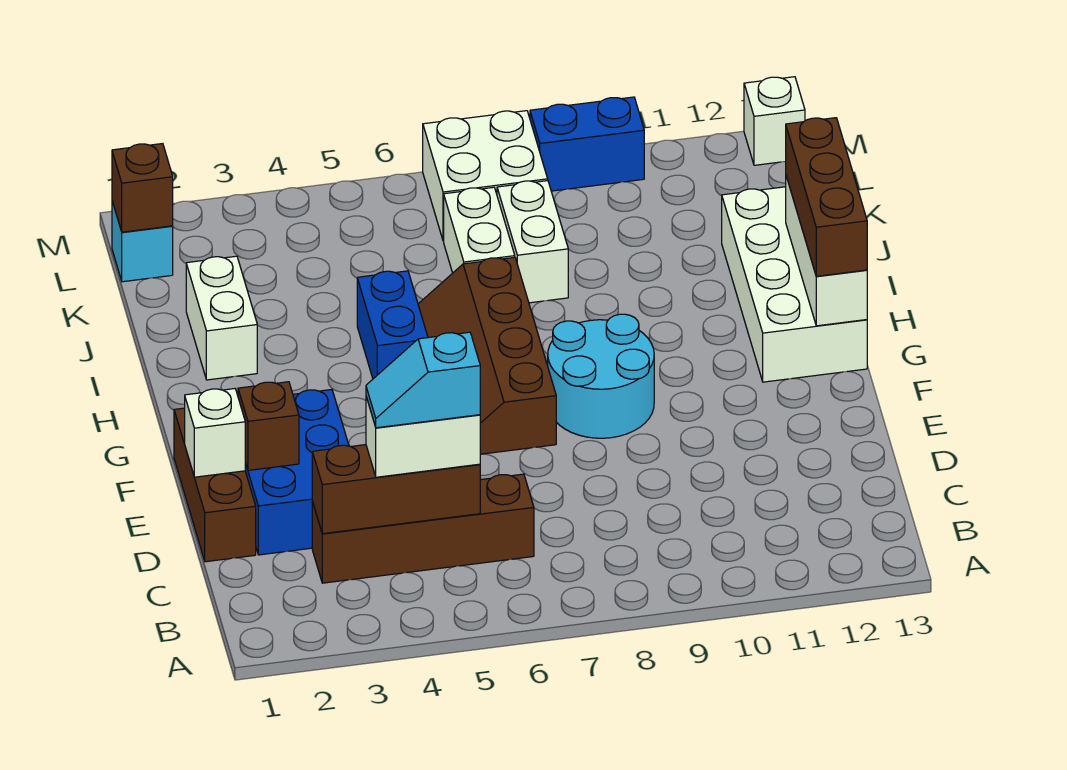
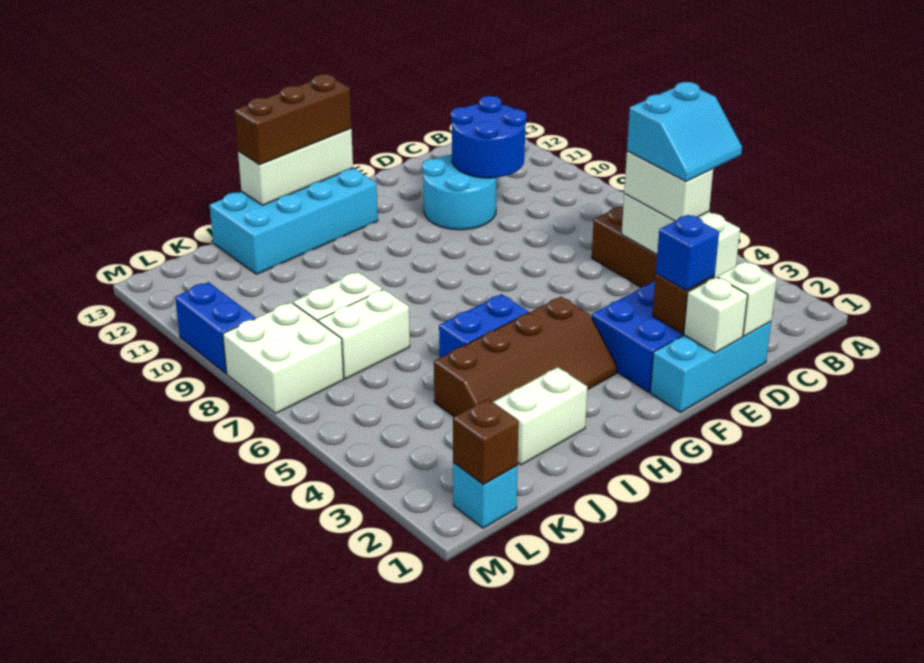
brown 1x3 brick [312,445,480,534] -> white 1x3 brick [622,194,740,277]
cyan 1x2 slope [366,332,480,428] -> cyan 2x2 slope [627,82,742,182]
none -> blue 2x2 round brick [451,96,526,178]
brown 1x3 brick [174,408,256,562] -> cyan 1x3 brick [650,322,771,412]
none -> blue 1x1 brick [656,215,719,291]
brown 2x4 slope [418,257,556,454] -> brown 2x4 slope moved to [434,297,617,416]
cyan 2x2 round brick [548,314,654,438] -> cyan 2x2 round brick moved to [422,155,497,230]
white 2x4 brick [722,187,867,382] -> cyan 2x4 brick [210,168,378,274]
white 1x1 brick [744,77,805,165] -> white 1x1 brick moved to [718,261,777,336]

